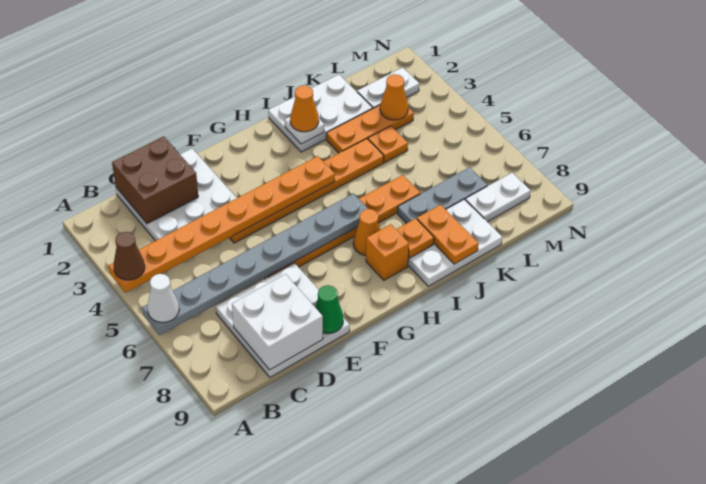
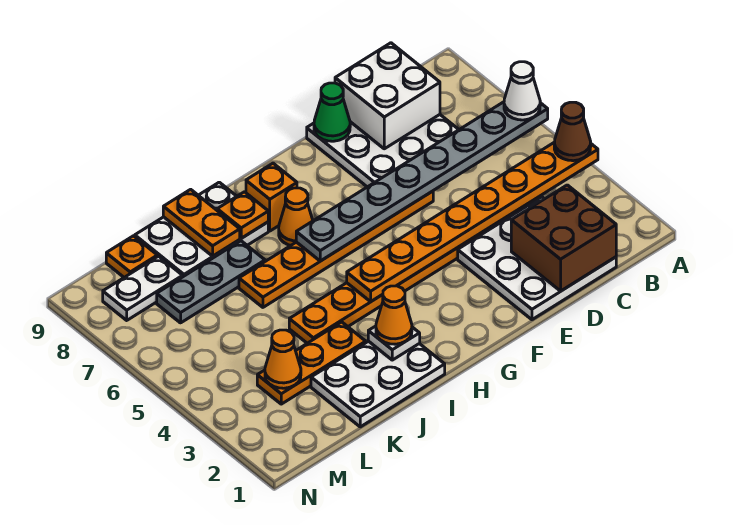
orange 1x1 plate [368,126,408,162] -> orange 1x1 plate moved to [106,236,157,277]
white 1x2 plate [357,67,419,109] -> none

